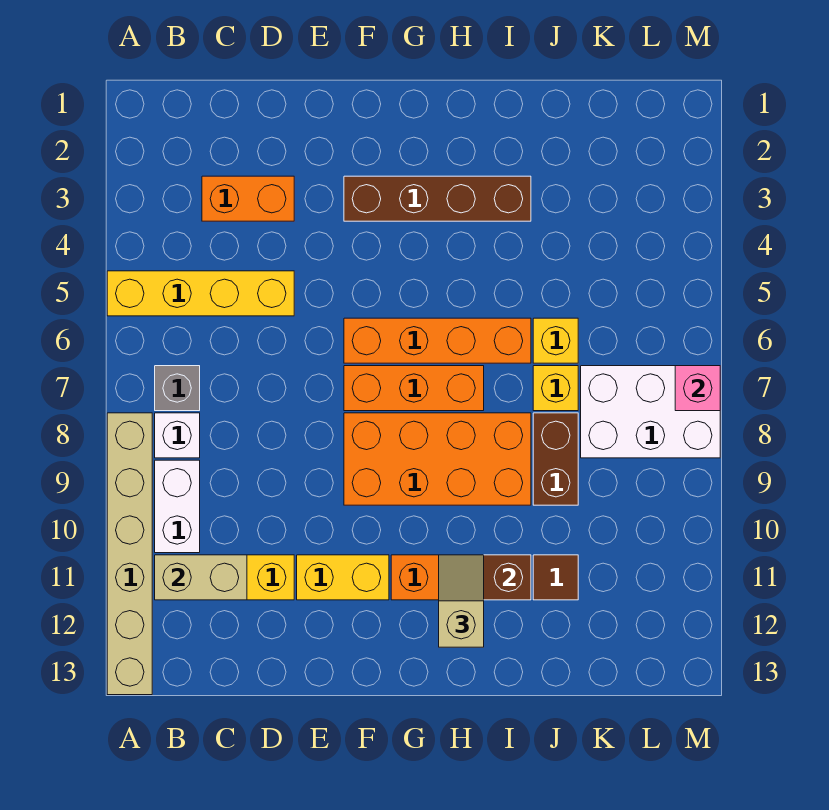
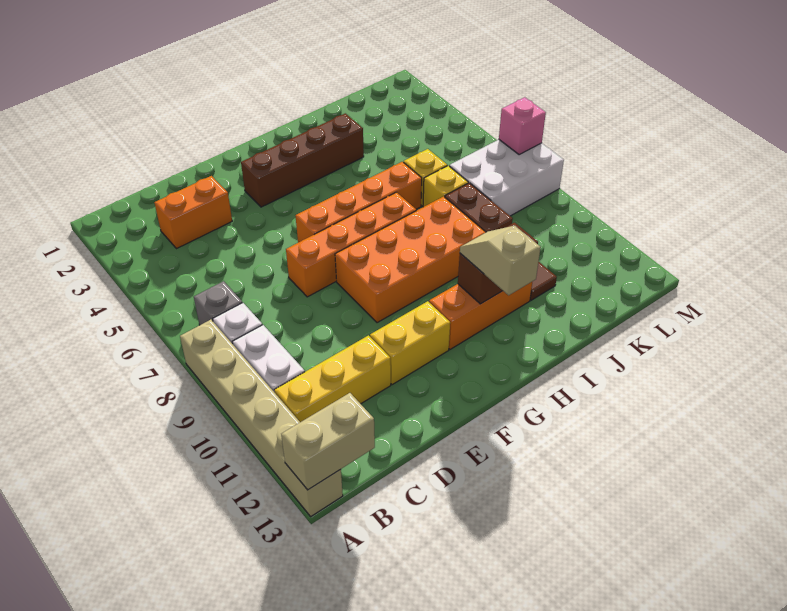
yellow 1x4 brick [107,271,294,316] -> none
tan 1x2 brick [155,555,247,600] -> tan 1x2 brick moved to [281,393,375,490]
orange 1x3 brick [344,366,484,411] -> orange 1x4 brick [286,192,416,297]

